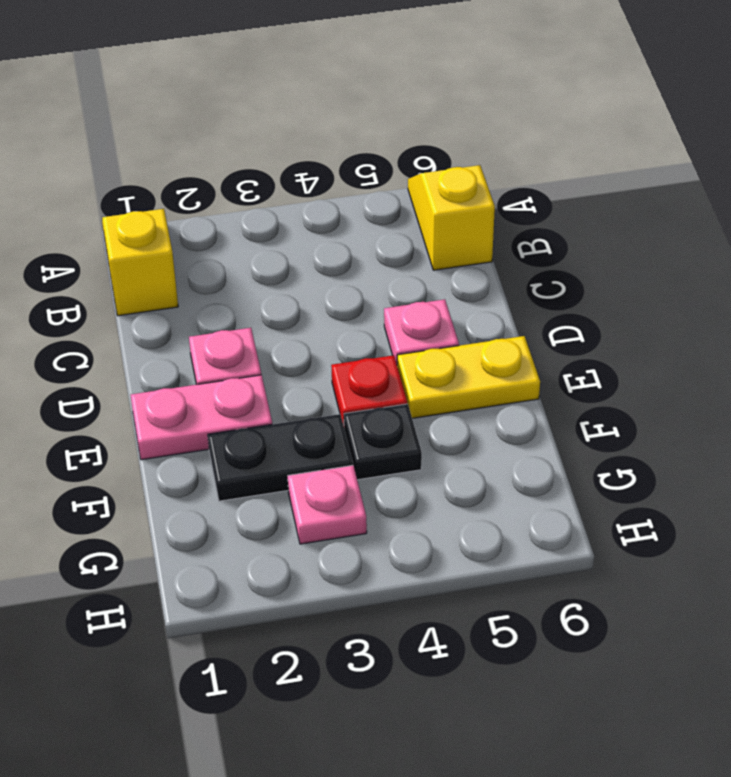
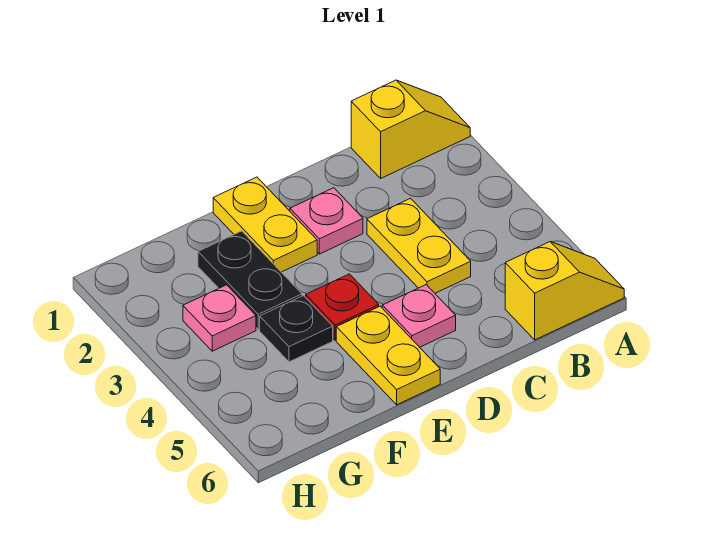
none -> yellow 1x2 plate [367,198,471,293]
pink 1x2 plate [131,375,272,460] -> yellow 1x2 plate [213,177,317,272]

